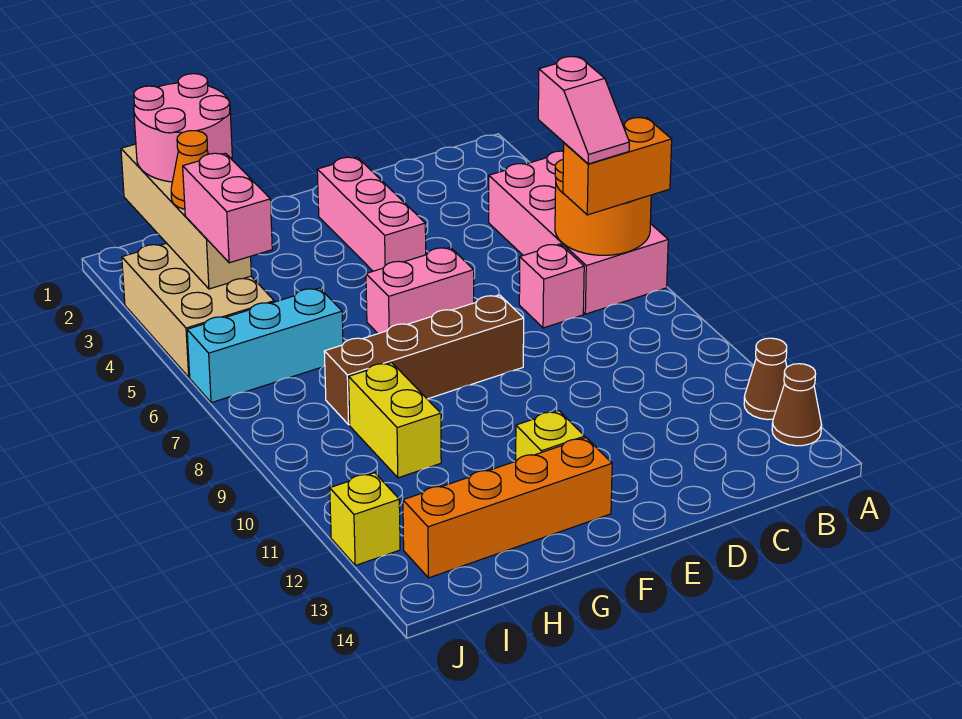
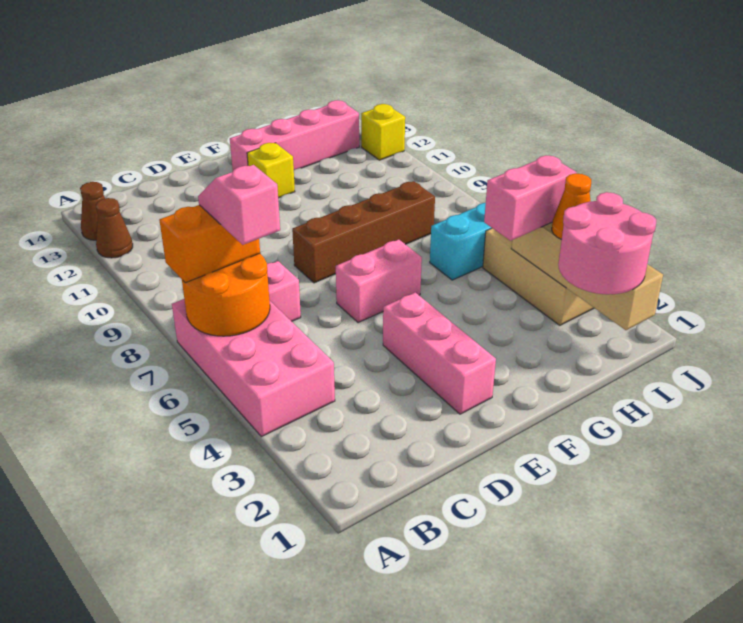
orange 1x4 brick [403,438,612,578] -> pink 1x4 brick [230,100,359,170]
yellow 1x2 brick [349,362,441,478] -> none
pink 1x2 brick [183,153,272,263] -> pink 1x2 brick turned to [484,155,577,241]

